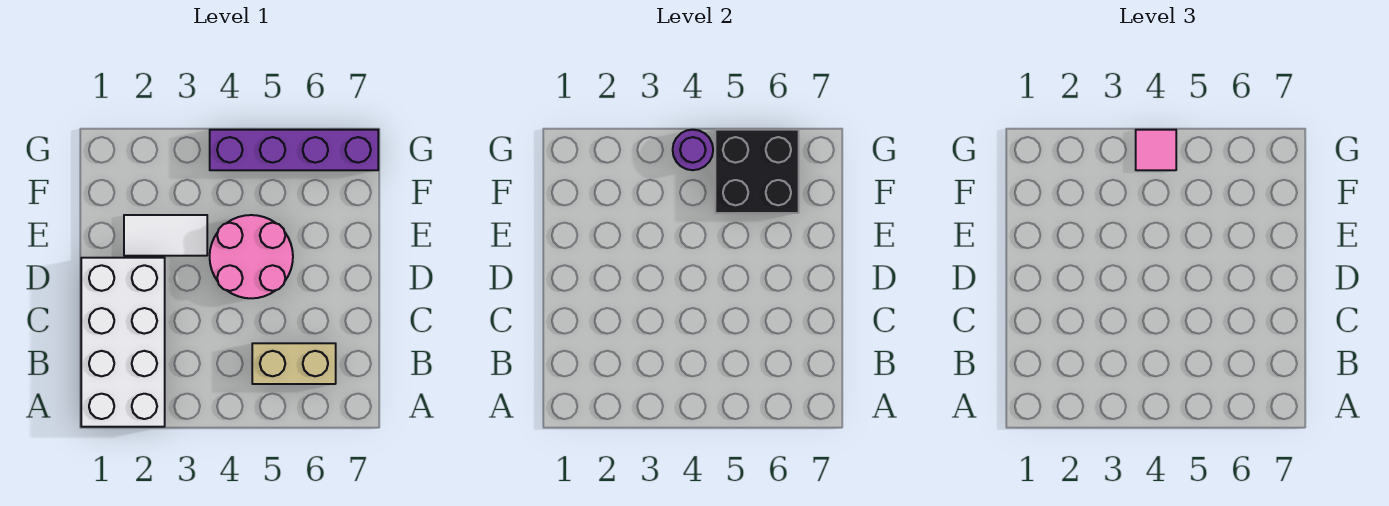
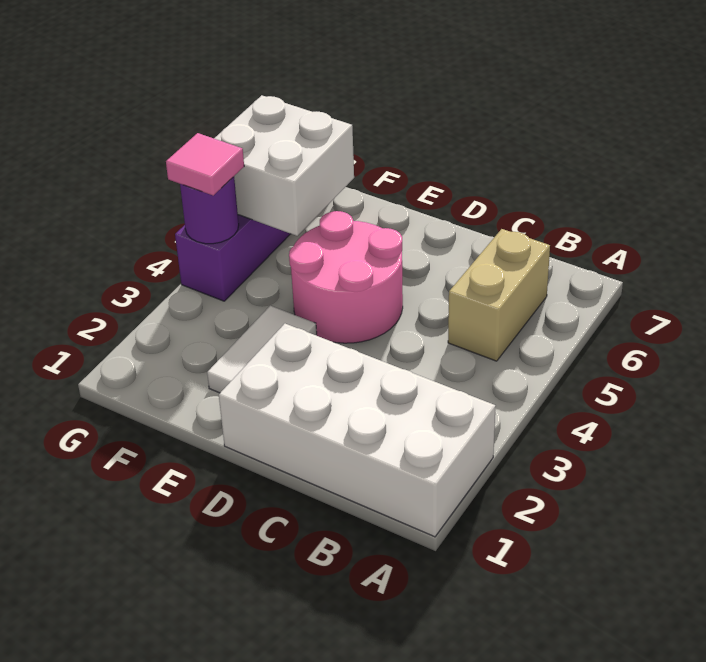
black 2x2 brick [715,130,799,213] -> white 2x2 brick [214,95,354,236]

